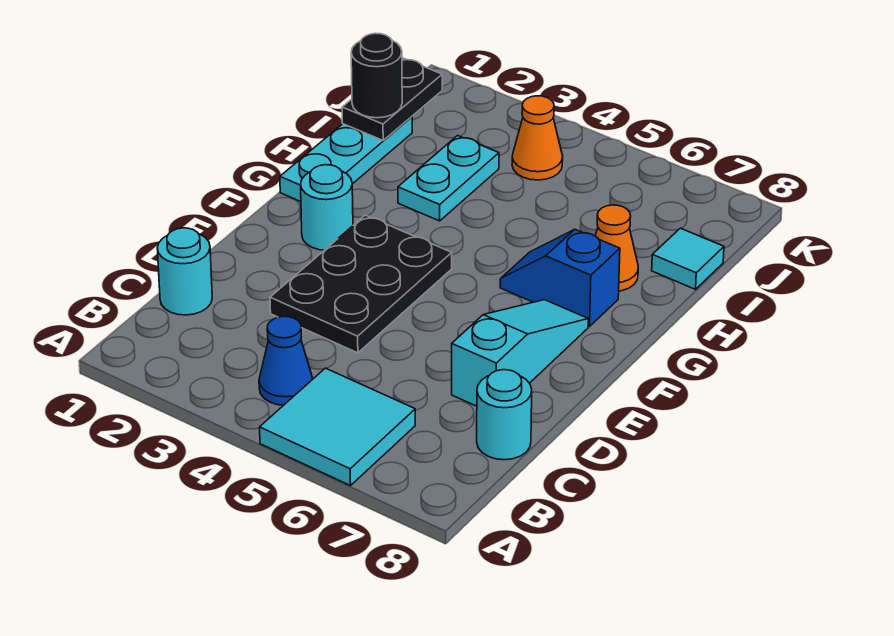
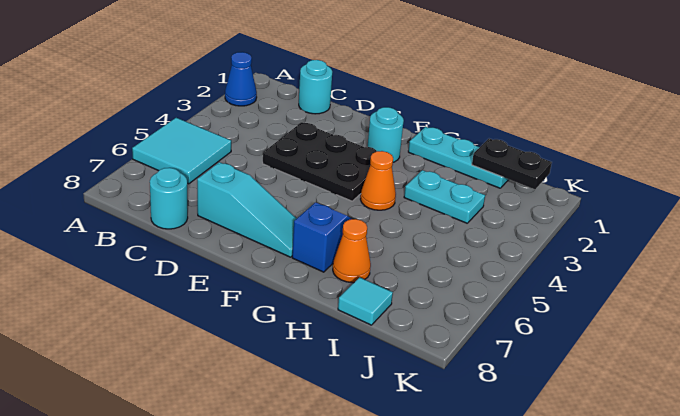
blue 1x1 cone [259,316,313,405] -> blue 1x1 cone moved to [225,52,257,106]
black 1x1 round brick [351,33,402,118] -> none
orange 1x1 cone [512,96,563,180] -> orange 1x1 cone moved to [360,151,396,210]

